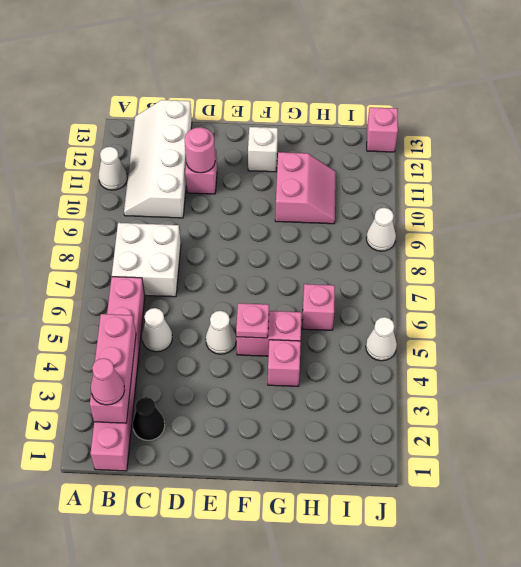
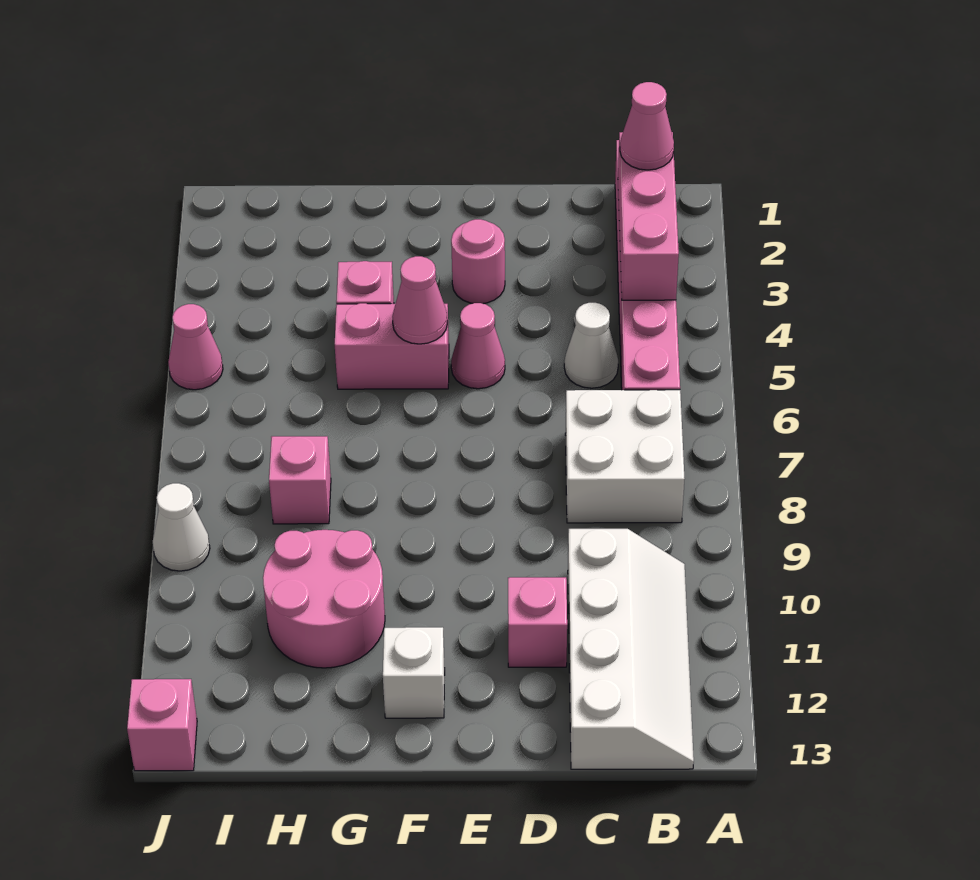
white 1x1 cone [99,147,127,190] -> none
black 1x1 cone [133,397,165,440] -> none
pink 1x1 round brick [185,127,215,173] -> pink 1x1 round brick moved to [451,219,505,304]
white 1x1 cone [206,311,236,354] -> pink 1x1 cone [451,303,505,389]
pink 1x1 plate [236,303,269,338] -> pink 1x1 cone [392,256,447,344]
pink 2x2 slope [275,152,336,224] -> pink 2x2 round brick [263,530,385,668]
pink 1x1 brick [302,284,335,330] -> pink 1x1 brick moved to [269,436,331,524]
white 1x1 cone [366,317,397,361] -> pink 1x1 cone [168,304,223,390]

